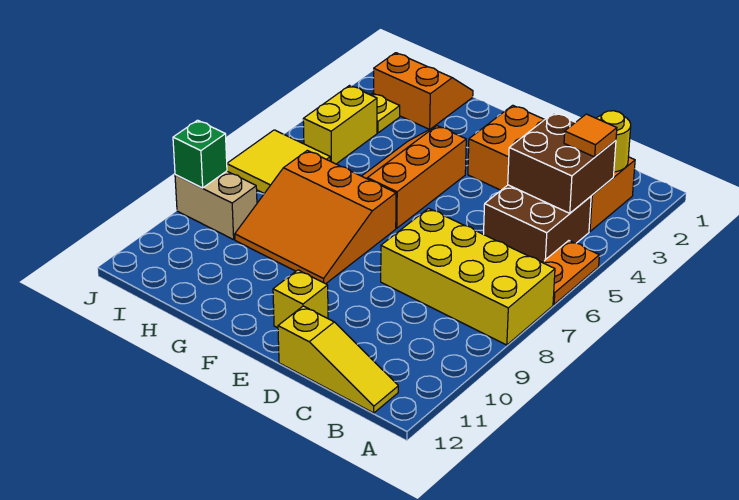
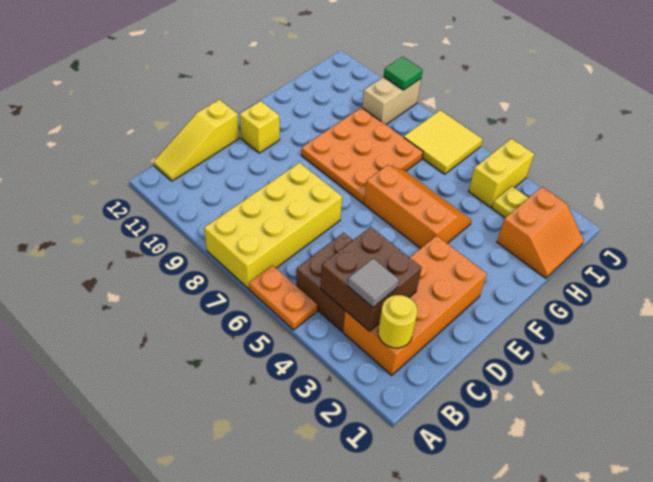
orange 1x1 tile [564,114,617,157] -> grey 1x1 tile [348,259,399,307]
orange 3x3 slope [235,150,396,284] -> orange 3x3 plate [301,108,423,203]
yellow 1x2 brick [303,86,377,164] -> yellow 1x2 brick turned to [469,139,534,207]
green 1x1 brick [173,120,227,188] -> green 1x1 tile [384,57,423,90]

